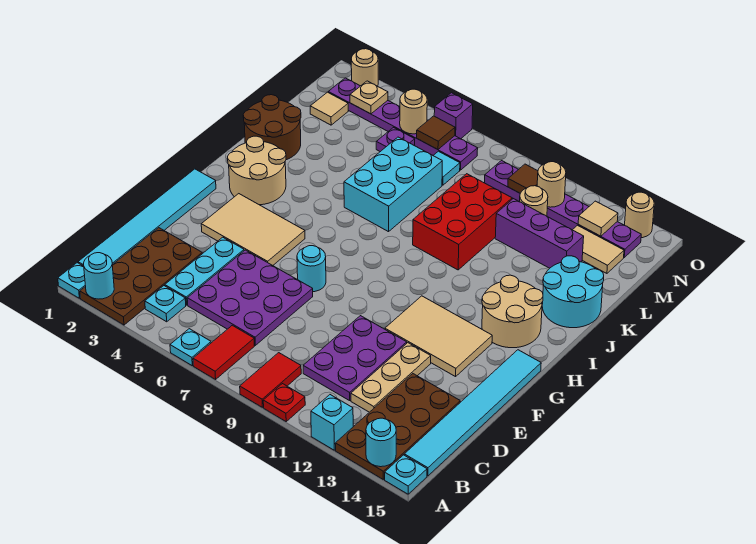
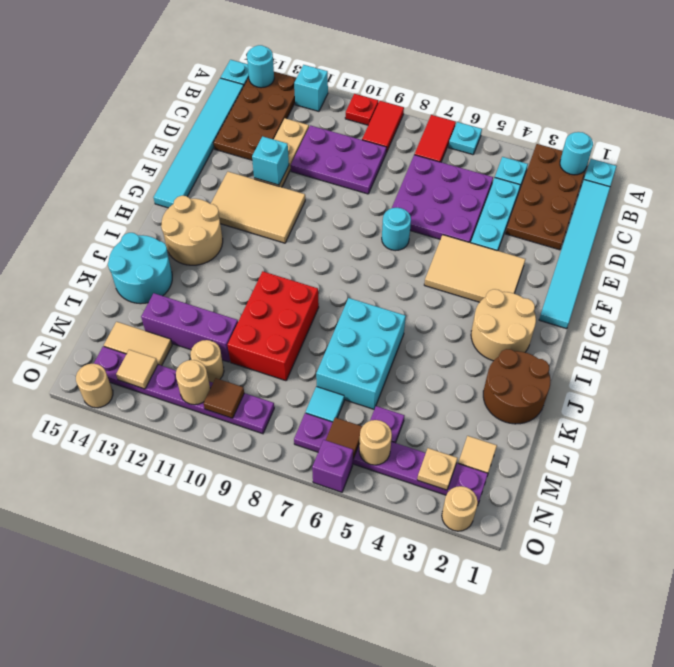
purple 2x3 plate [303,316,407,401] -> purple 2x3 plate turned to [291,125,386,194]
none -> cyan 1x1 brick [252,136,289,185]

